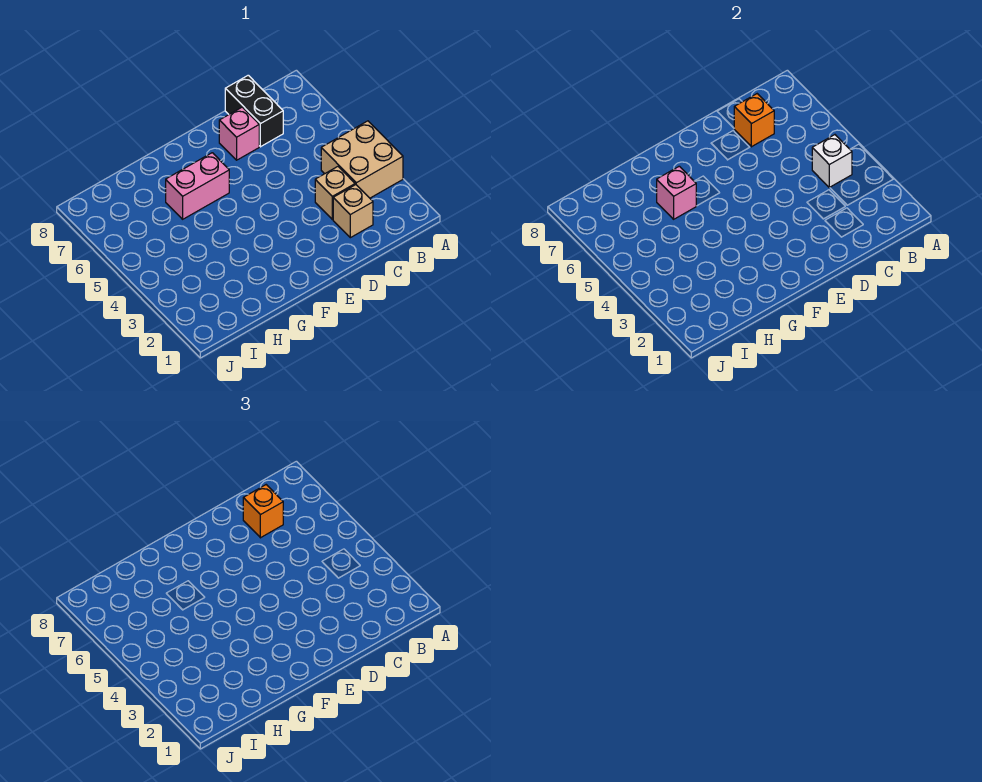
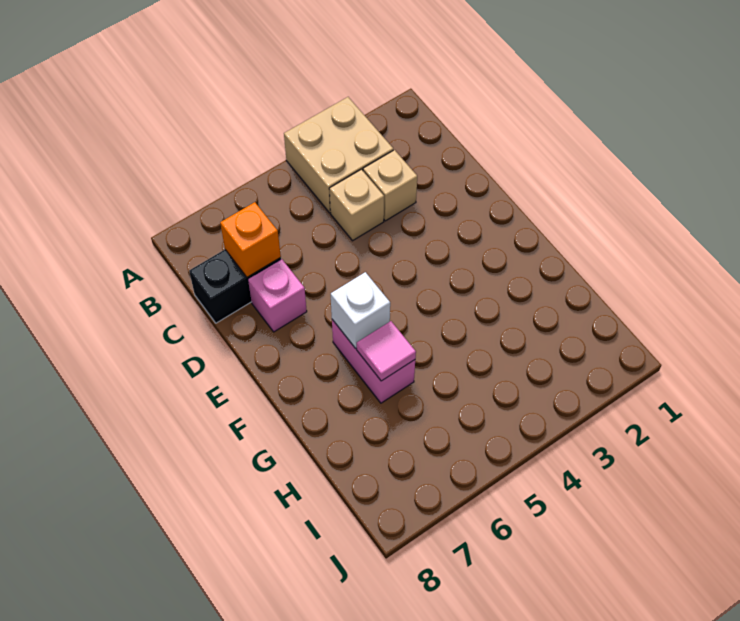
white 1x1 brick [812,135,852,188] -> white 1x1 brick moved to [331,272,390,349]
tan 1x1 brick [333,185,373,238] -> tan 1x1 brick moved to [329,169,384,241]
orange 1x1 brick [243,485,283,538] -> none
pink 1x1 brick [657,166,696,219] -> pink 1x1 tile [357,321,416,381]

